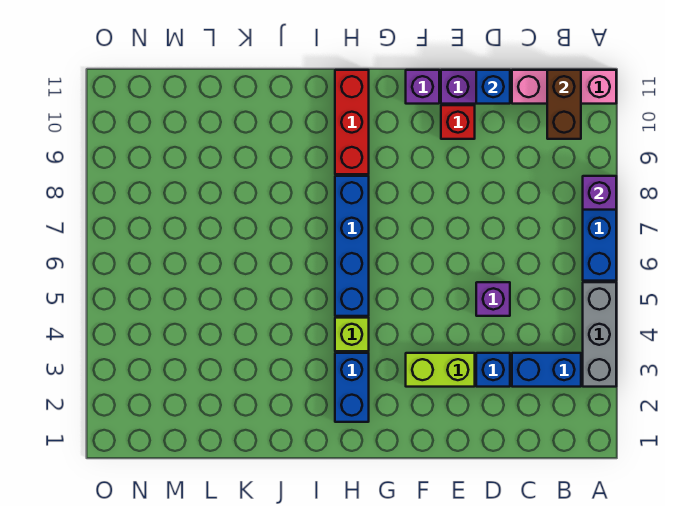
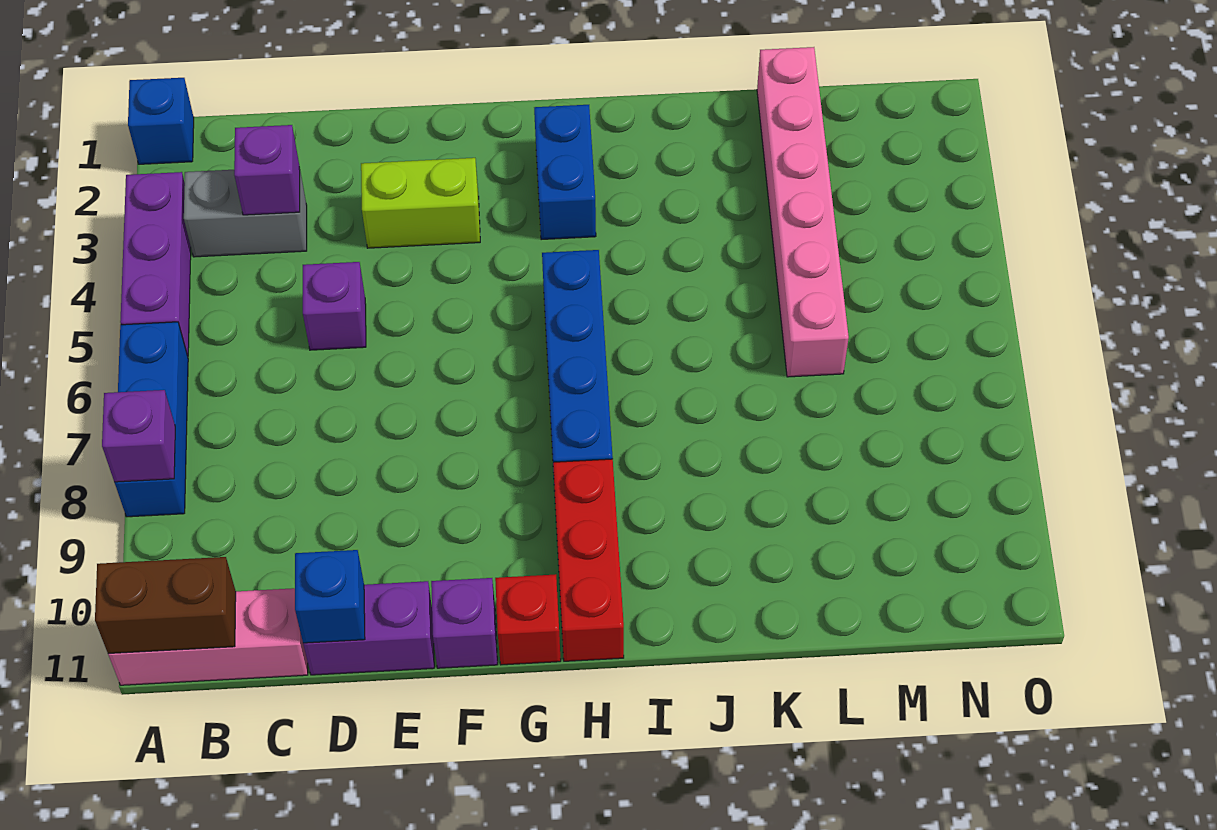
grey 1x3 brick [583,282,616,387] -> purple 1x3 brick [120,172,191,356]
blue 1x2 brick [512,353,581,387] -> grey 1x2 brick [184,167,307,257]
brown 1x2 brick [547,70,581,139] -> brown 1x2 brick turned to [95,557,236,654]
none -> purple 1x1 brick [234,125,300,215]
blue 1x1 brick [476,353,510,387] -> blue 1x1 brick moved to [128,78,194,164]
red 1x1 brick [441,105,475,139] -> red 1x1 brick moved to [495,574,561,665]
lime 1x1 brick [335,318,369,351] -> none
none -> pink 1x6 brick [757,47,849,377]

